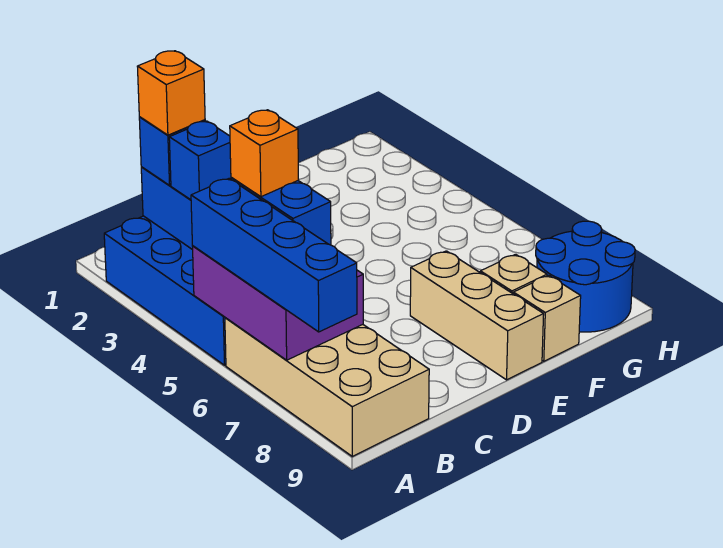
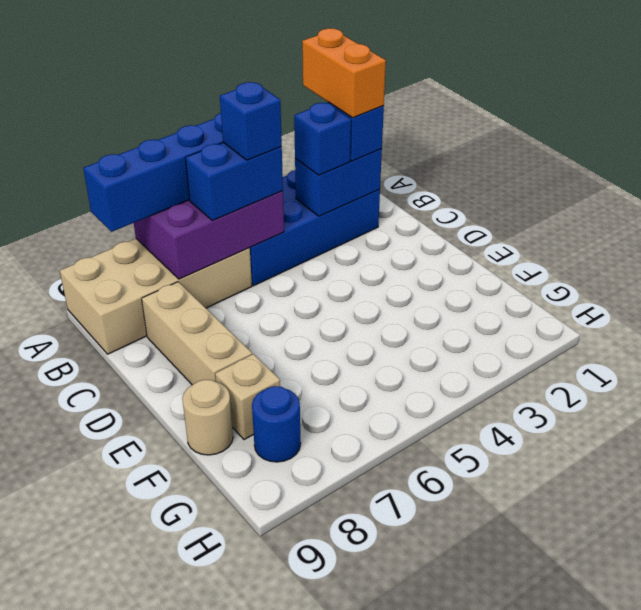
orange 1x1 brick [137,51,205,135] -> orange 1x2 brick [302,28,386,118]
orange 1x1 brick [230,110,299,197] -> blue 1x1 brick [220,82,282,160]
tan 1x3 brick [410,251,544,380] -> tan 1x3 brick turned to [142,282,252,385]
tan 1x1 brick [513,275,581,361] -> tan 1x1 round brick [182,380,233,455]
blue 2x2 round brick [536,221,635,332] -> blue 1x1 round brick [252,386,301,462]

